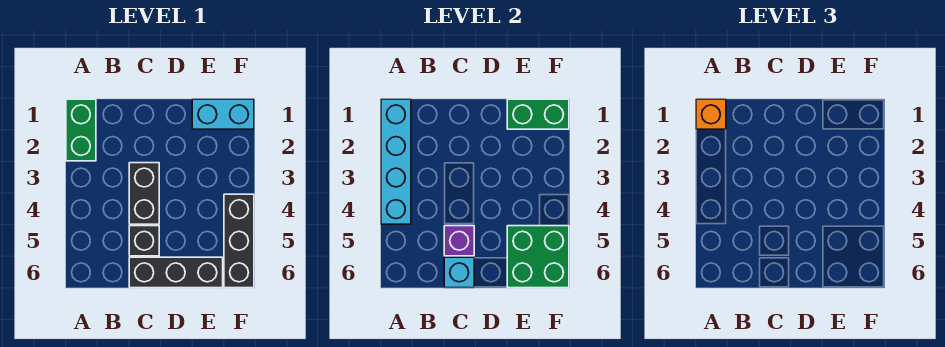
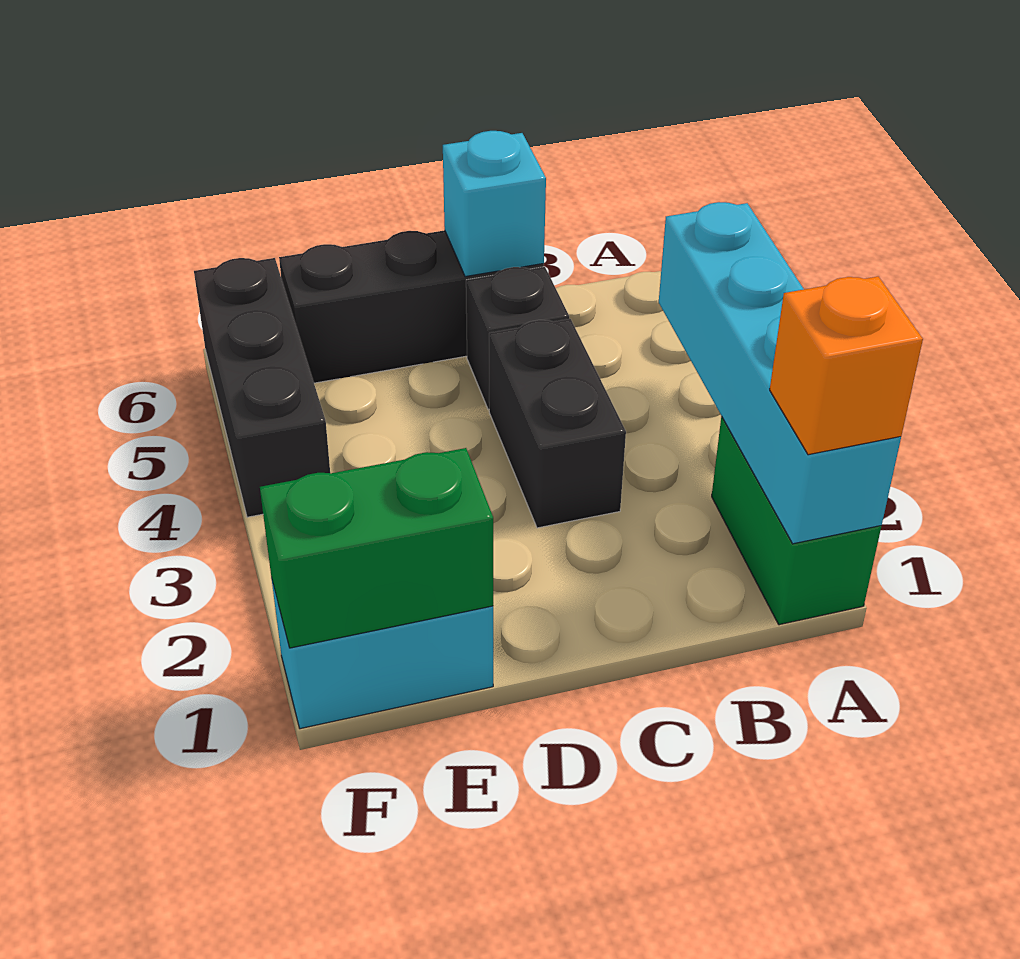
purple 1x1 brick [444,226,474,256] -> none
green 2x2 brick [507,226,569,288] -> none

